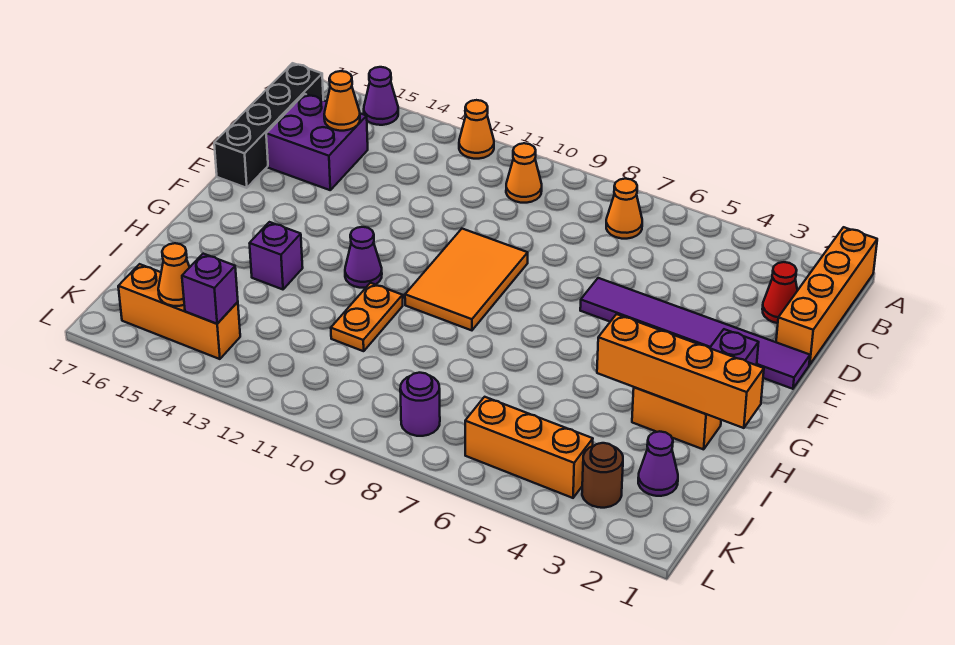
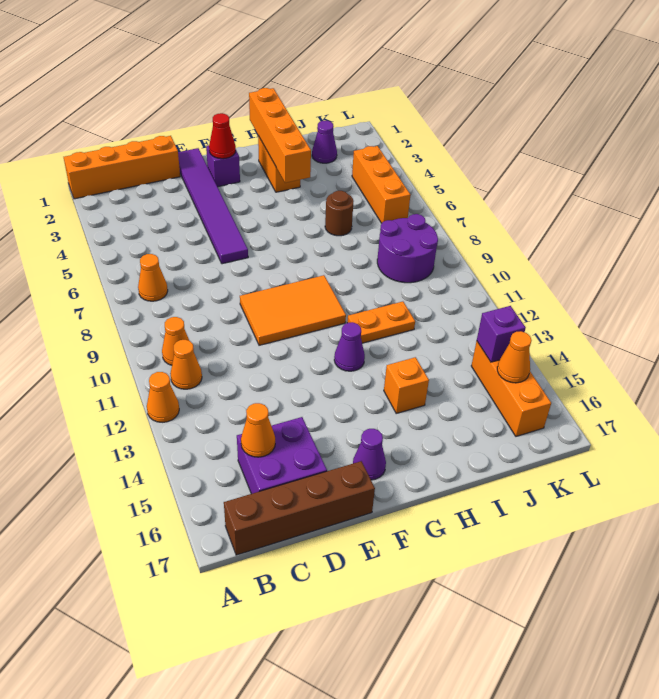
purple 1x1 cone [364,67,398,125] -> purple 1x1 cone moved to [353,429,386,480]
none -> orange 1x1 cone [170,340,202,389]
black 1x4 brick [214,63,323,188] -> brown 1x4 brick [224,461,375,555]
red 1x1 cone [762,262,797,323] -> red 1x1 cone moved to [209,113,236,159]
purple 1x1 brick [250,222,303,289] -> orange 1x1 brick [384,357,429,413]
brown 1x1 round brick [582,443,623,508] -> brown 1x1 round brick moved to [325,191,353,236]
purple 1x1 round brick [400,373,440,436] -> purple 2x2 round brick [377,214,438,283]

